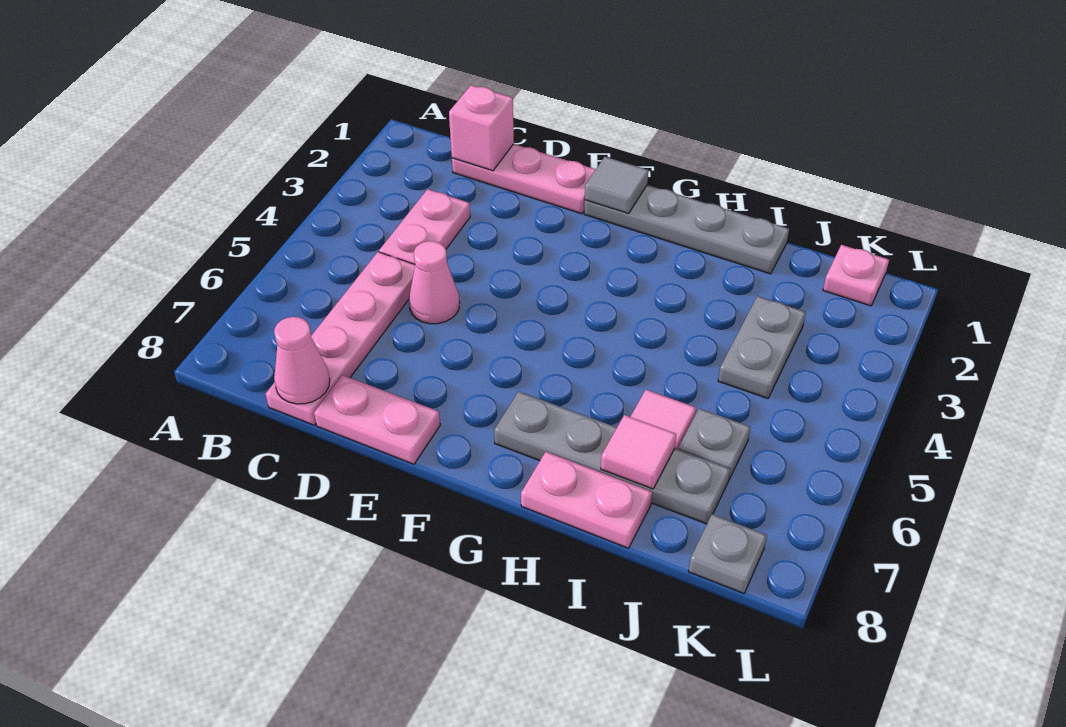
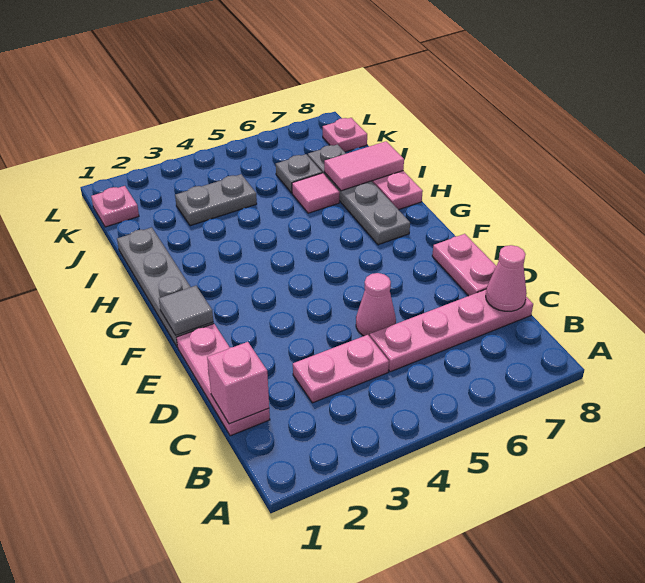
pink 1x1 tile [601,415,676,489] -> pink 1x2 tile [324,141,404,191]
grey 1x1 plate [689,514,767,593] -> pink 1x1 plate [323,118,367,152]

